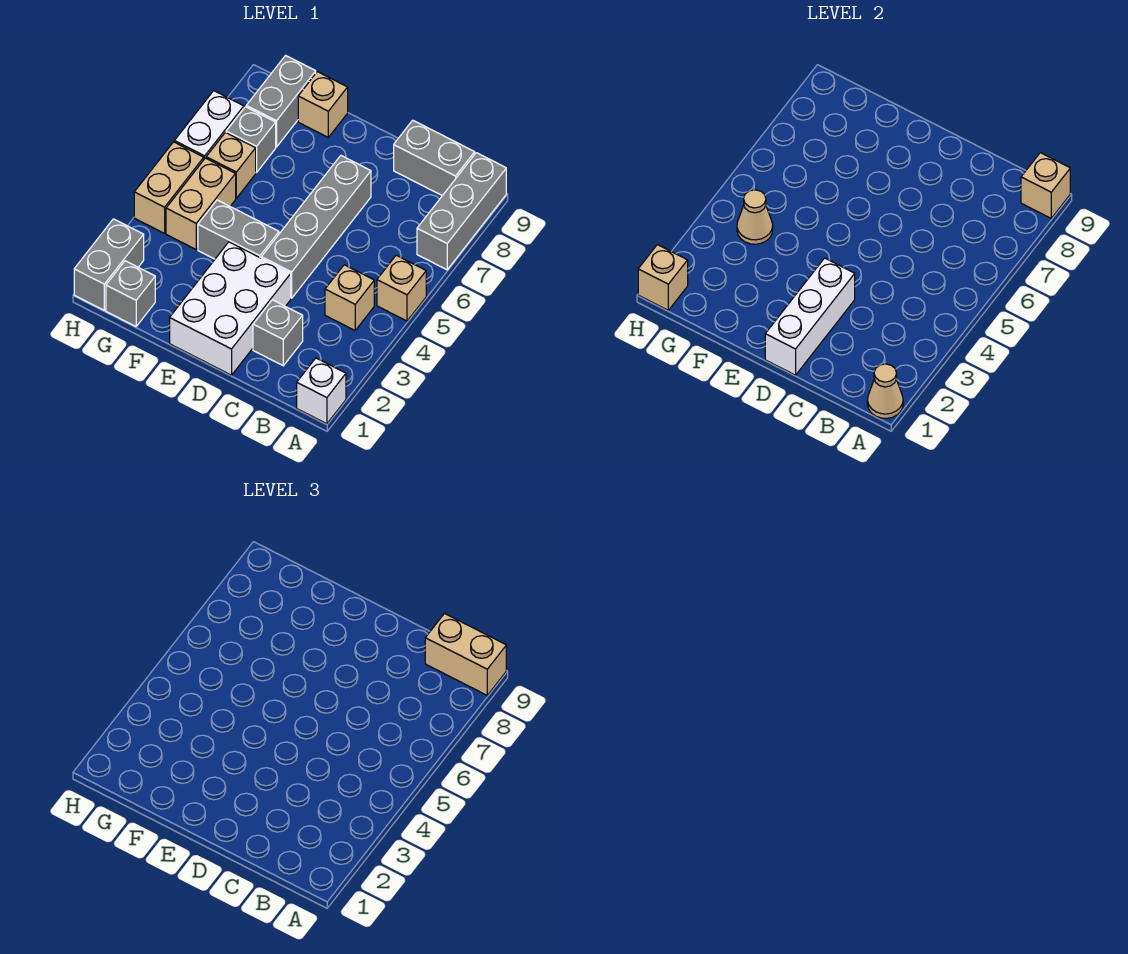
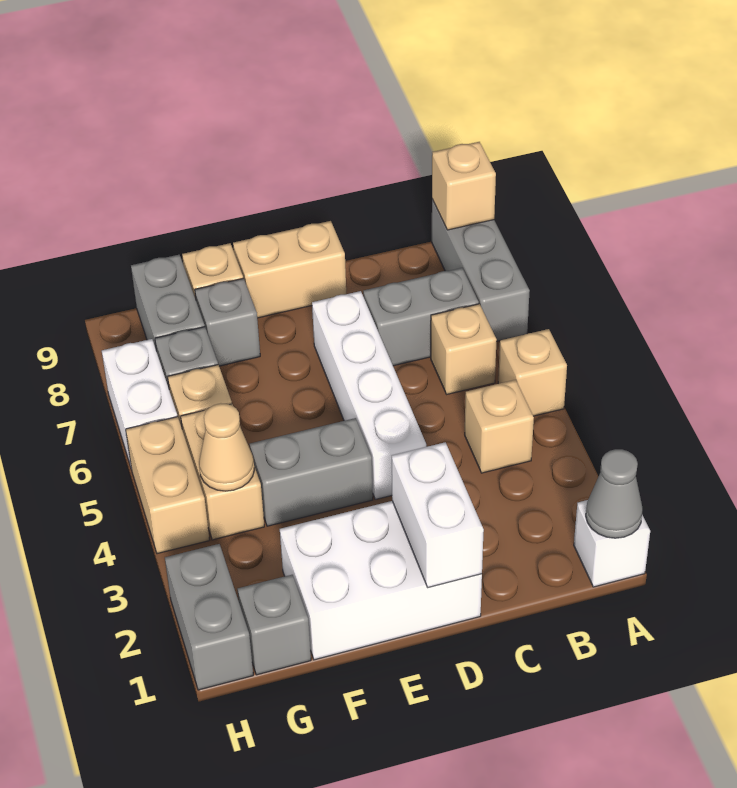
tan 1x1 cone [867,364,903,418] -> grey 1x1 cone [586,449,643,538]
tan 1x2 brick [425,614,506,695] -> tan 1x2 brick moved to [233,221,346,318]
grey 1x2 brick [394,120,475,196] -> grey 1x2 brick moved to [363,268,479,366]
grey 1x1 brick [253,300,303,366] -> grey 1x1 brick moved to [195,278,260,366]
white 2x3 brick [170,242,291,375] -> white 2x3 brick turned to [280,501,482,660]
white 1x3 brick [765,258,855,375] -> white 1x2 brick [392,442,484,587]
grey 1x4 brick [261,156,371,298] -> white 1x4 brick [312,291,426,499]
tan 1x1 brick [638,245,688,310] -> tan 1x1 brick moved to [431,304,497,394]

